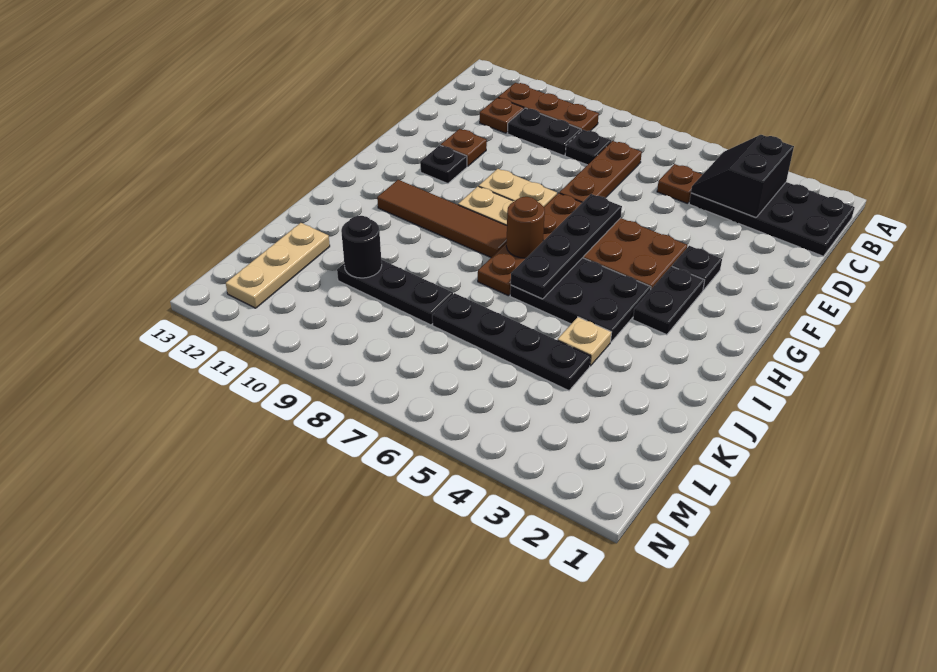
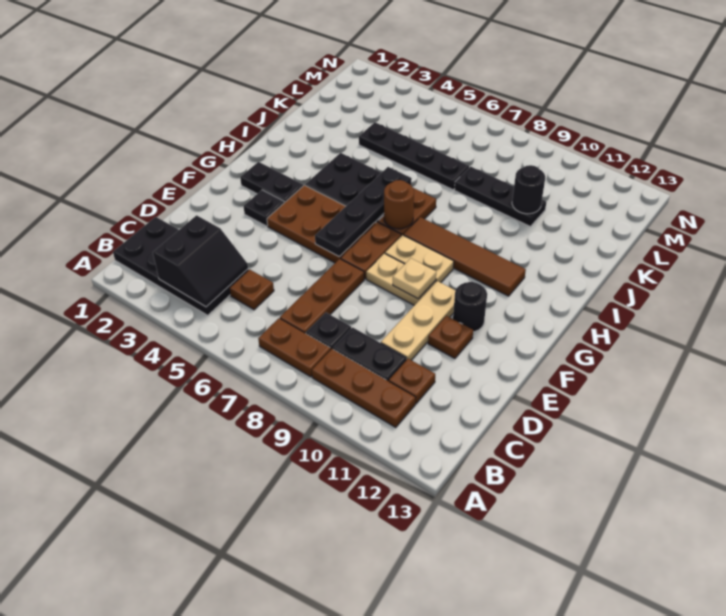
none -> brown 1x2 plate [258,318,331,377]
black 1x1 plate [420,145,467,184] -> black 1x1 round brick [453,282,487,332]
black 1x2 plate [633,266,705,335] -> black 1x2 plate turned to [240,162,303,203]
tan 1x1 plate [558,317,612,366] -> tan 1x1 plate moved to [393,258,436,299]
tan 1x3 plate [226,223,330,308] -> tan 1x3 plate moved to [381,281,455,360]

